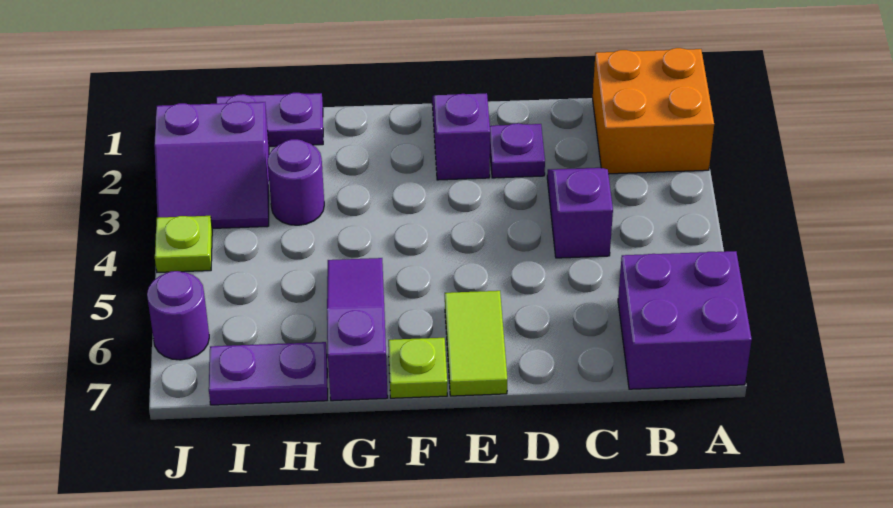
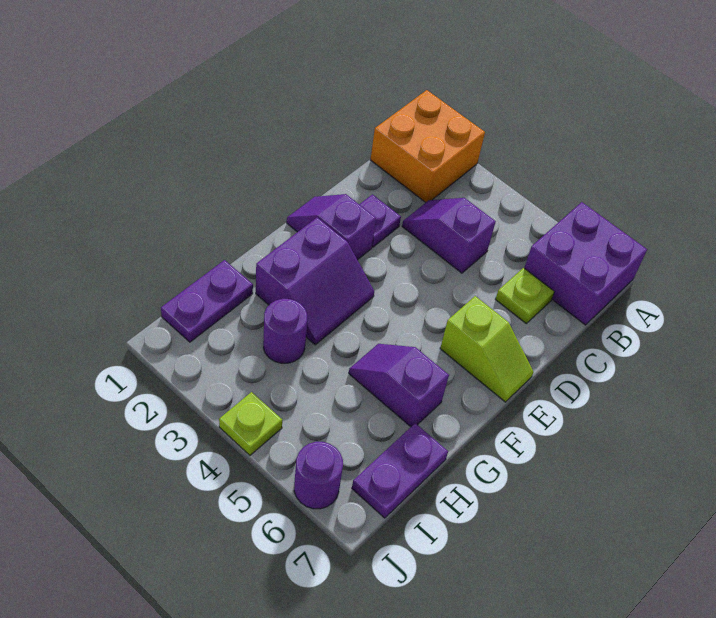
lime 1x2 tile [445,291,507,396] -> lime 1x2 slope [440,296,533,402]
lime 1x1 plate [388,338,447,398] -> lime 1x1 plate moved to [495,268,555,323]
purple 1x3 slope [327,258,388,401] -> purple 1x2 slope [349,344,449,427]
purple 2x2 slope [154,101,269,228] -> purple 2x2 slope moved to [256,218,374,345]

